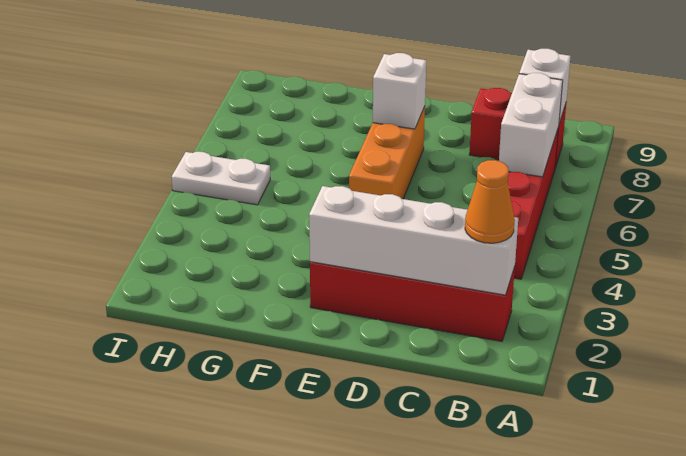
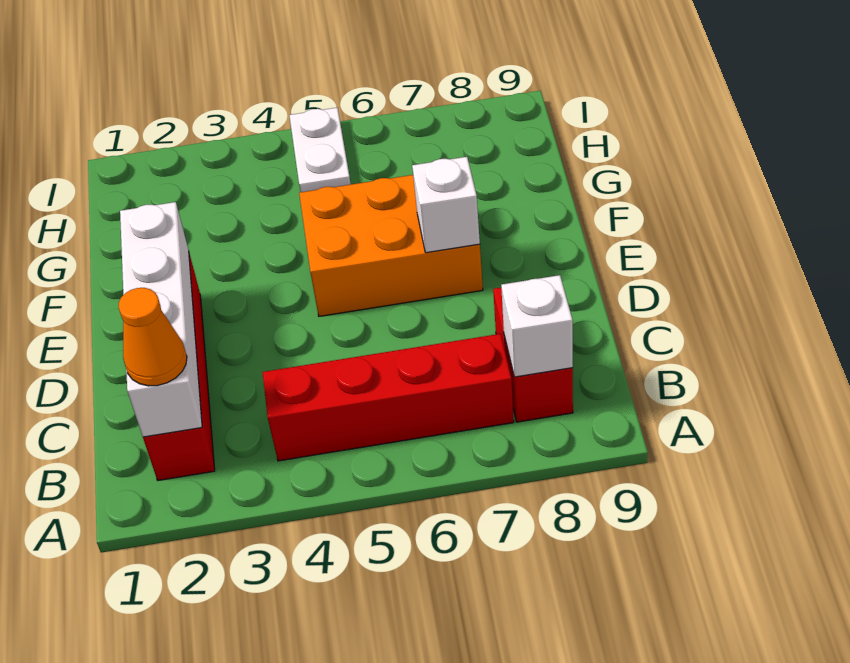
white 1x2 brick [499,73,563,177] -> none
orange 1x3 brick [349,106,425,199] -> orange 2x3 brick [299,175,483,316]

